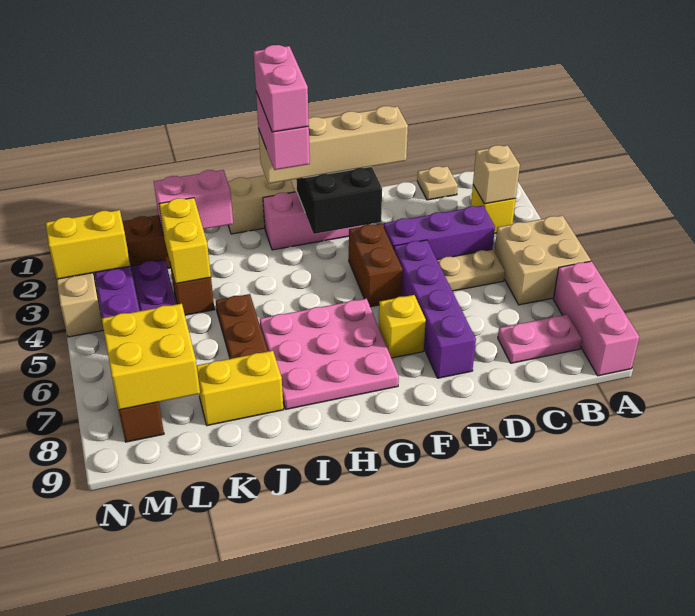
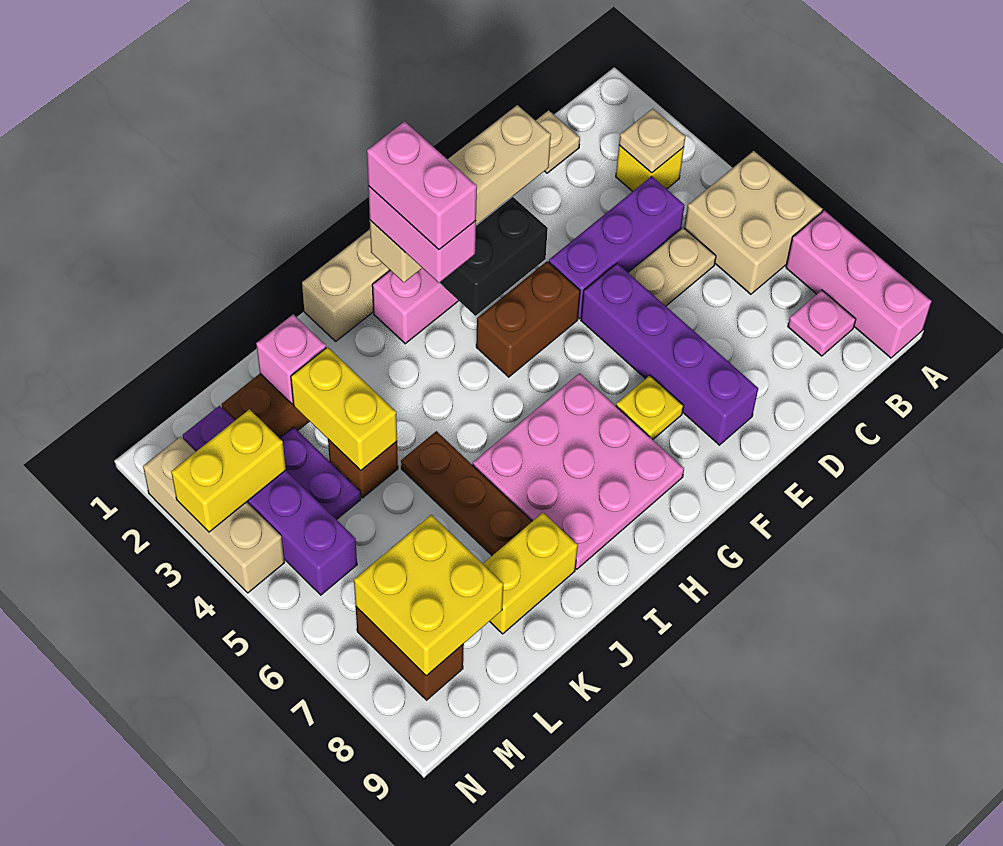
tan 1x1 brick [473,145,520,204] -> tan 1x1 plate [619,108,685,173]
pink 1x2 plate [498,314,582,363] -> pink 1x1 plate [788,290,856,356]
brown 1x2 brick [349,224,402,307] -> brown 1x2 brick turned to [476,261,580,377]
yellow 1x1 brick [379,295,426,358] -> yellow 1x1 plate [616,375,683,439]
pink 1x2 brick [154,170,233,232] -> pink 1x1 brick [256,314,326,404]

